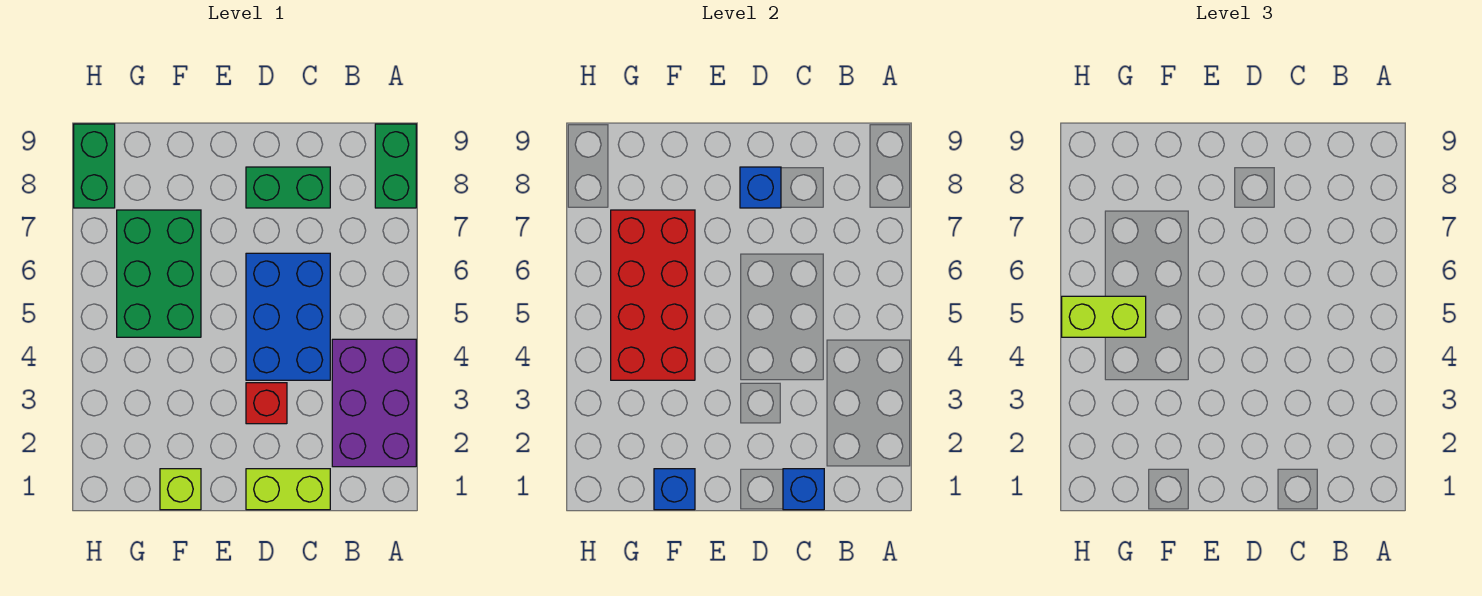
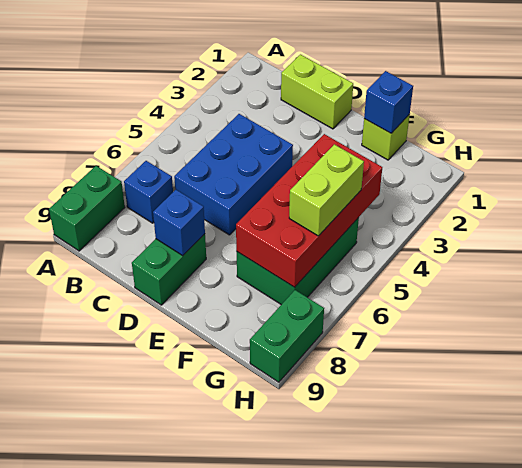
purple 2x3 brick [332,339,416,467] -> none
blue 1x1 brick [783,469,824,510] -> blue 1x1 brick moved to [124,161,173,223]
green 1x2 brick [246,167,330,208] -> green 1x2 brick turned to [132,234,206,305]
red 1x1 brick [246,383,287,424] -> none
lime 1x2 brick [1062,296,1146,337] -> lime 1x2 brick turned to [289,144,364,236]

